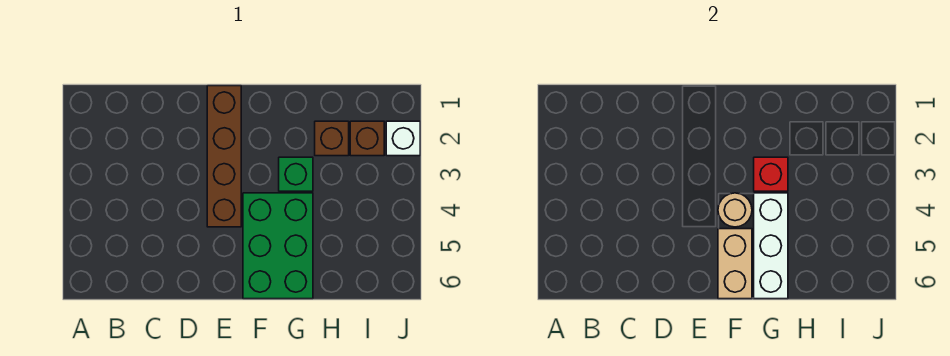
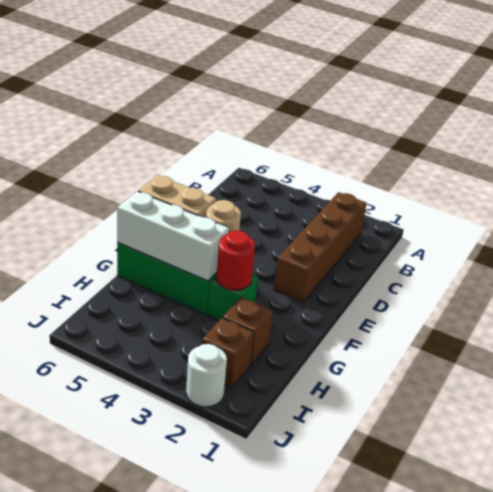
brown 1x4 brick [207,86,241,227] -> brown 1x4 brick turned to [274,192,366,302]
red 1x1 brick [754,157,788,191] -> red 1x1 round brick [216,230,255,290]
white 1x1 brick [386,121,420,156] -> white 1x1 round brick [186,344,227,407]

